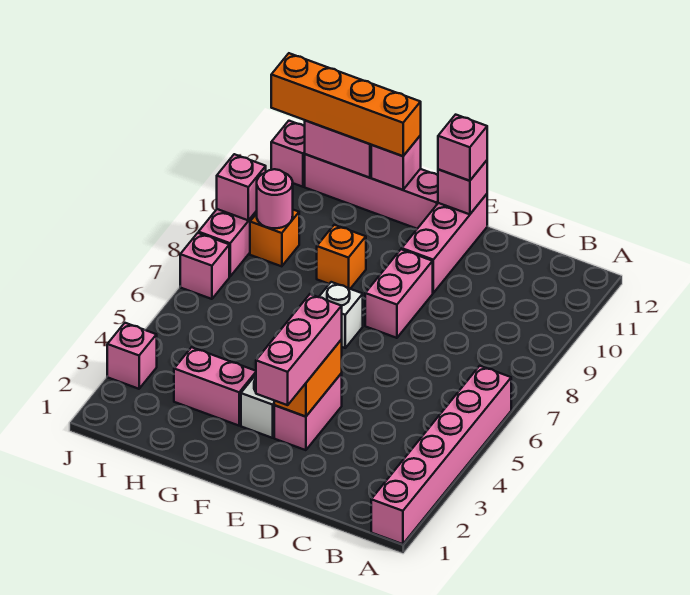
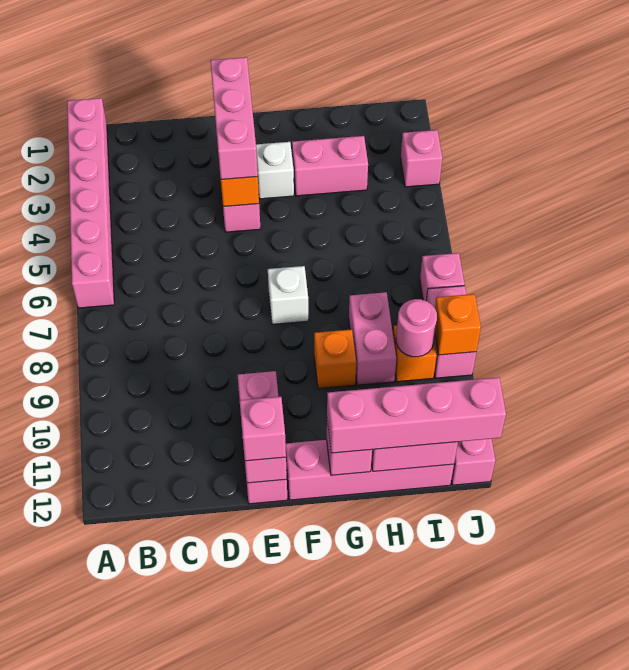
pink 1x2 brick [365,249,433,338] -> pink 1x2 brick moved to [349,292,396,385]
orange 1x4 brick [271,53,421,156] -> pink 1x4 brick [327,377,506,453]
pink 1x1 brick [217,154,266,220] -> orange 1x1 brick [435,294,481,355]

